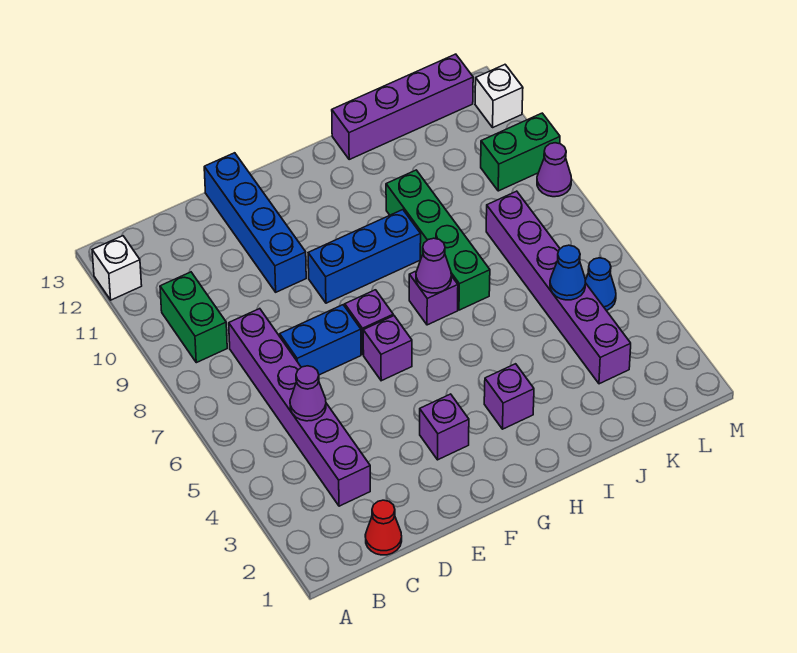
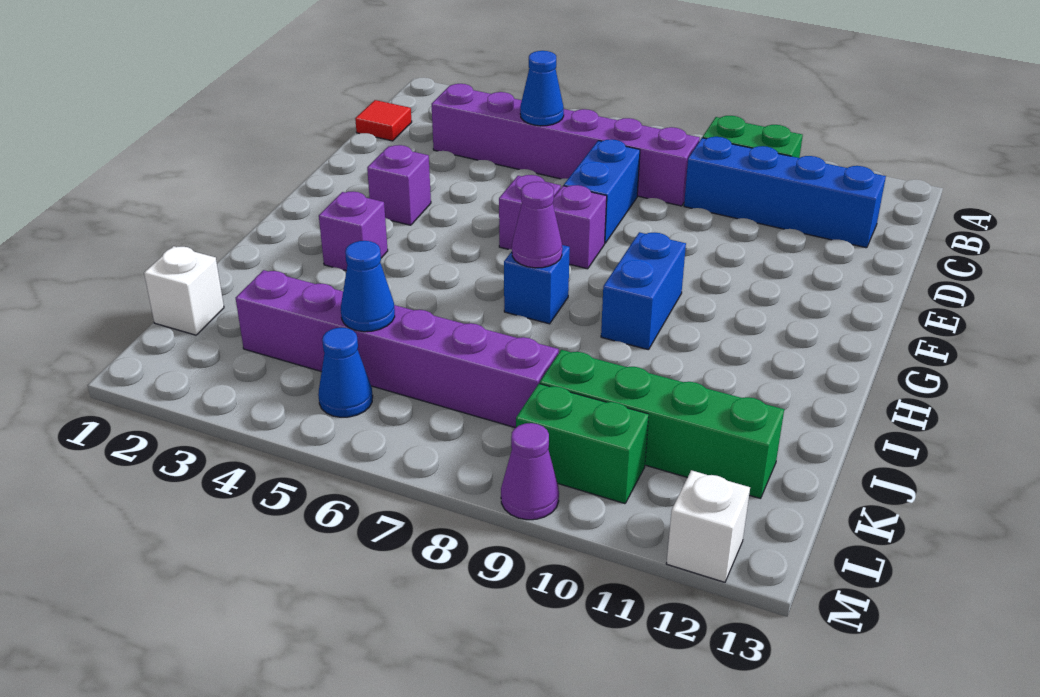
white 1x1 brick [92,236,142,300] -> white 1x1 brick moved to [144,246,224,335]
red 1x1 cone [365,500,402,555] -> red 1x1 tile [355,100,412,141]
purple 1x1 cone [290,366,326,421] -> blue 1x1 cone [520,51,564,126]
blue 1x4 brick [204,153,306,292] -> blue 1x4 brick moved to [684,137,886,248]
blue 1x3 brick [308,210,421,303] -> blue 1x2 brick [601,232,686,350]
purple 1x1 brick [409,271,458,325] -> blue 1x1 brick [504,245,570,324]
green 1x4 brick [386,170,490,310] -> green 1x4 brick moved to [540,350,784,499]
purple 1x4 brick [332,54,473,159] -> none
green 1x2 brick [481,113,560,191] -> green 1x2 brick turned to [516,384,649,504]

